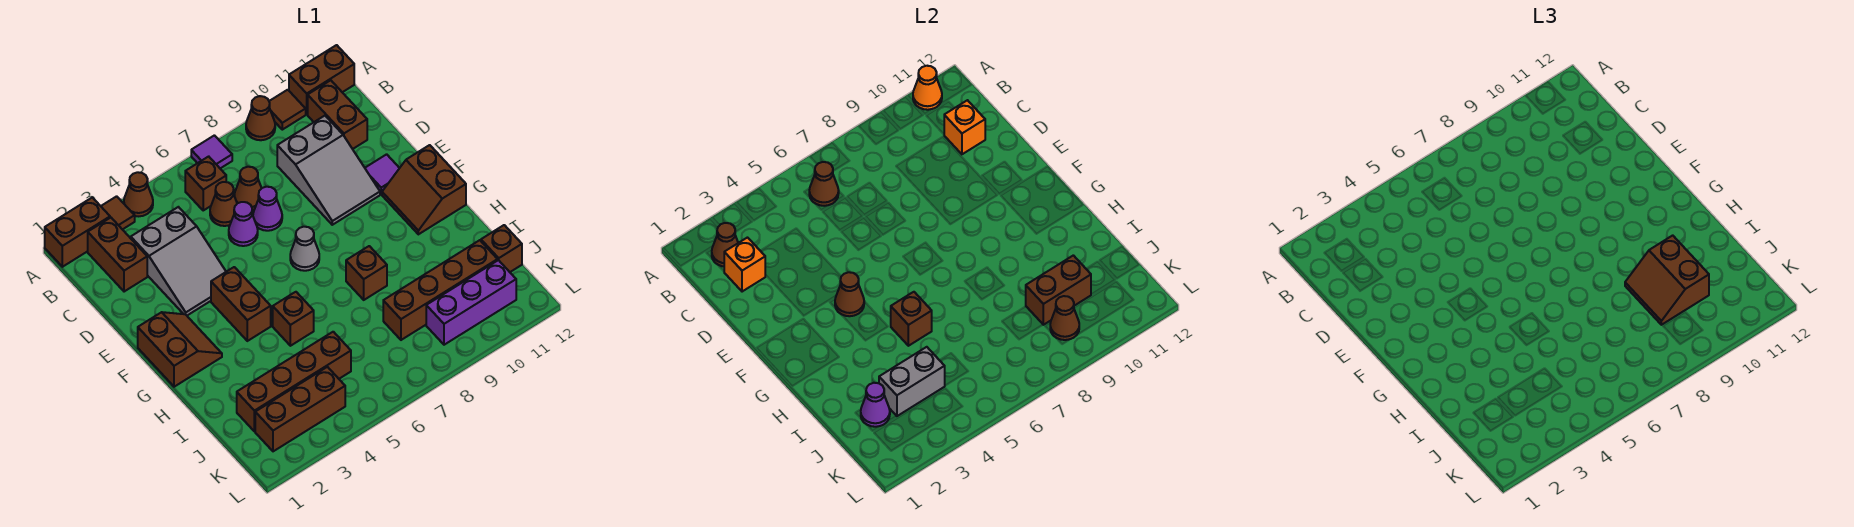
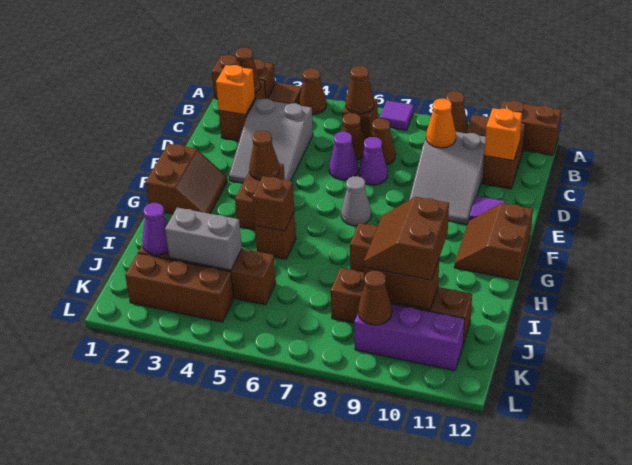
orange 1x1 cone [913,66,942,110] -> orange 1x1 cone moved to [426,99,456,148]
brown 1x1 brick [481,225,522,272] -> none

